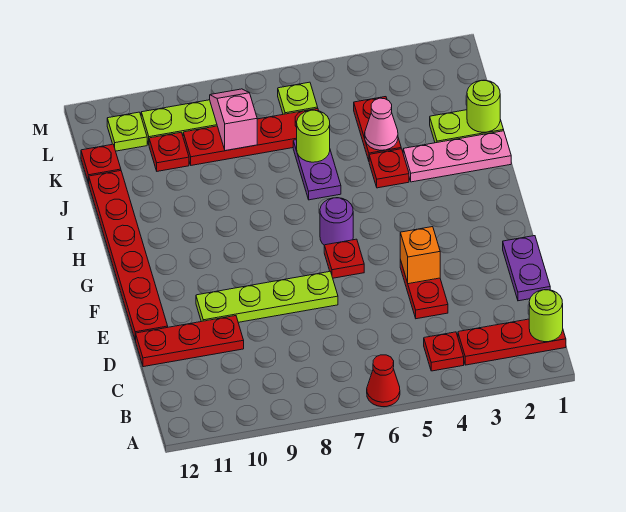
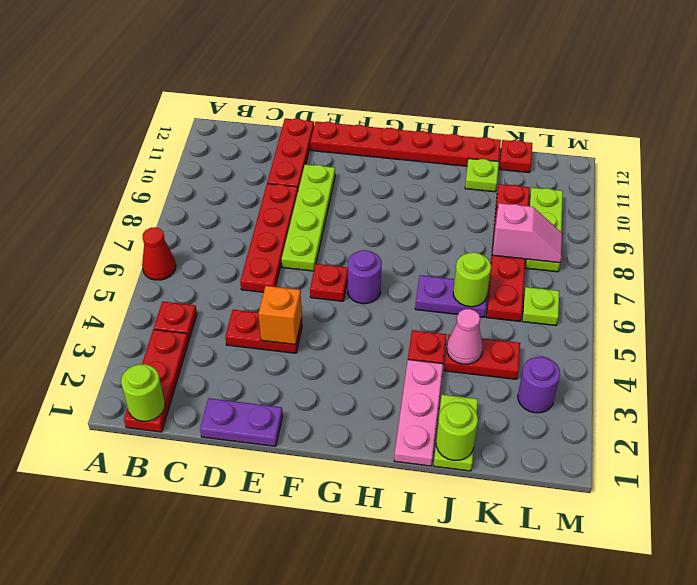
none -> red 1x4 plate [240,184,298,292]
none -> purple 1x1 round brick [518,357,560,413]
lime 1x1 plate [107,112,147,151] -> lime 1x1 plate moved to [465,159,499,192]

